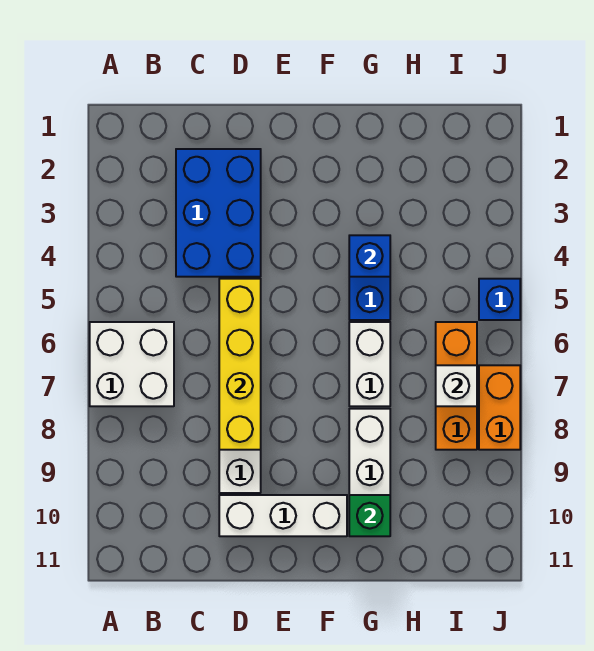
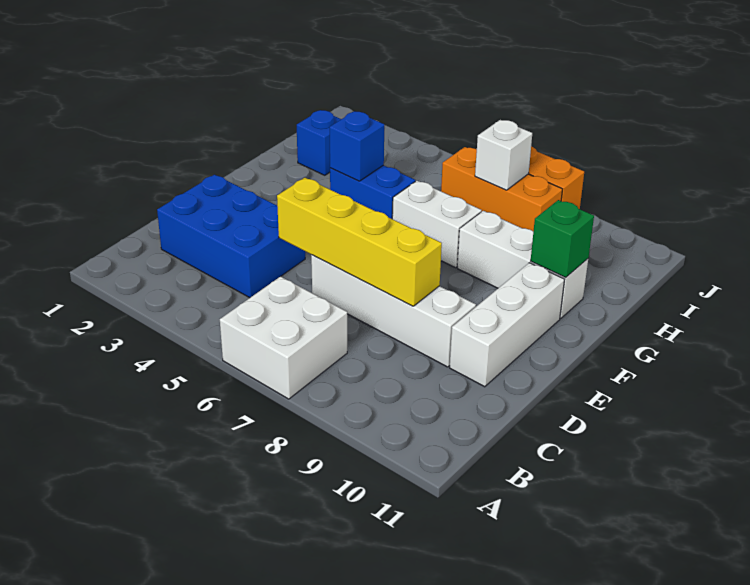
blue 1x1 brick [479,279,520,320] -> blue 1x1 brick moved to [297,110,341,175]

